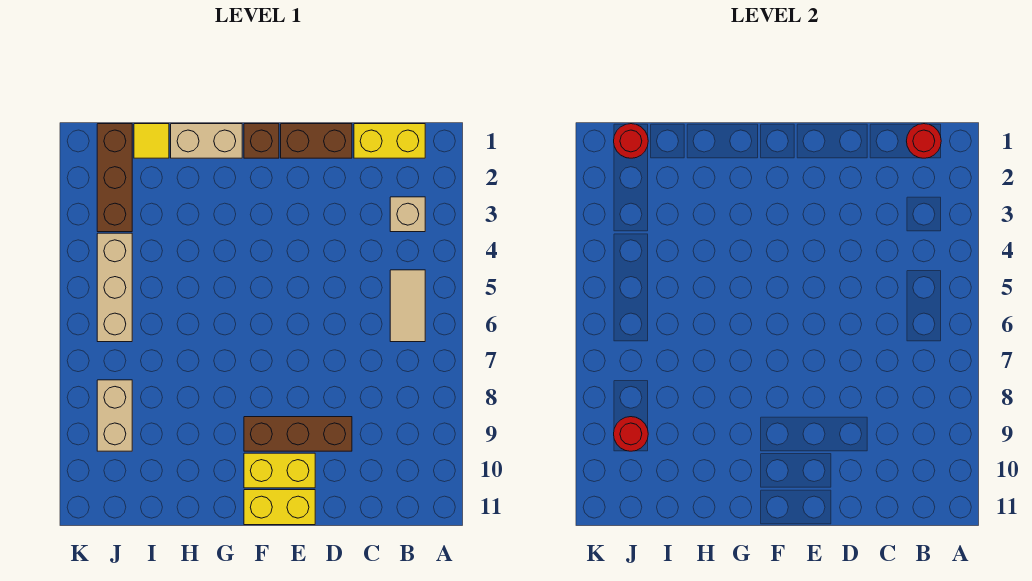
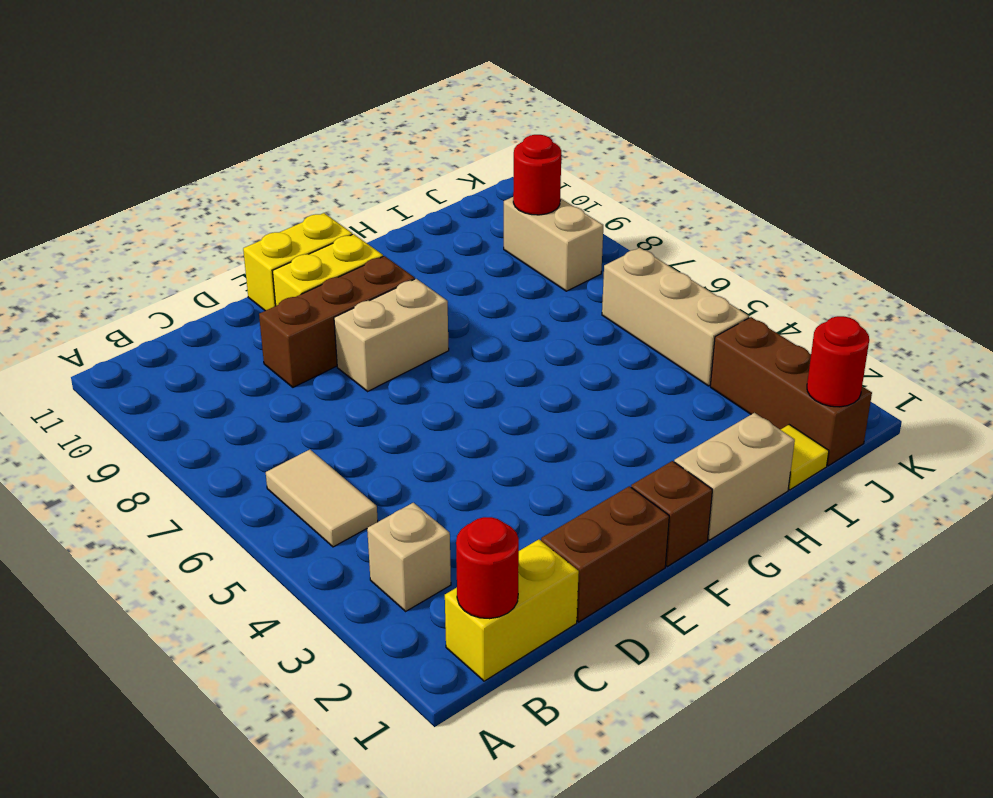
none -> tan 1x2 brick [334,279,449,391]

